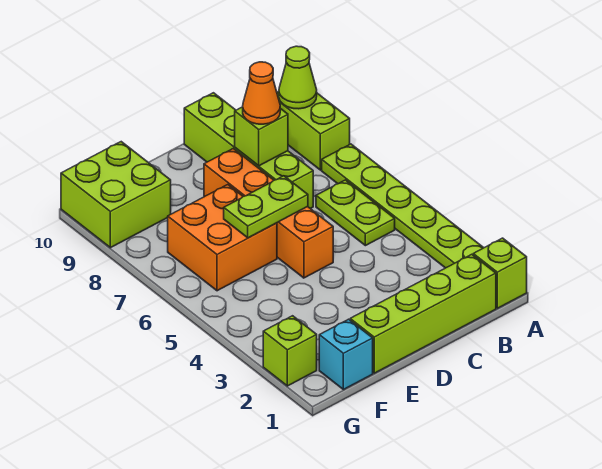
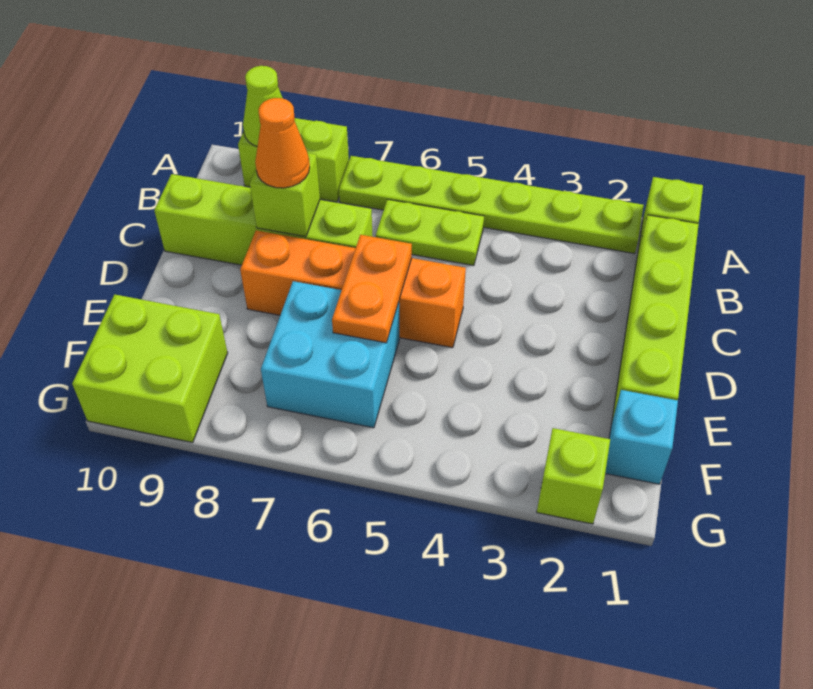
lime 1x2 plate [224,176,308,238] -> orange 1x2 plate [332,235,412,343]
orange 2x2 brick [168,185,277,291] -> cyan 2x2 brick [261,281,399,428]

